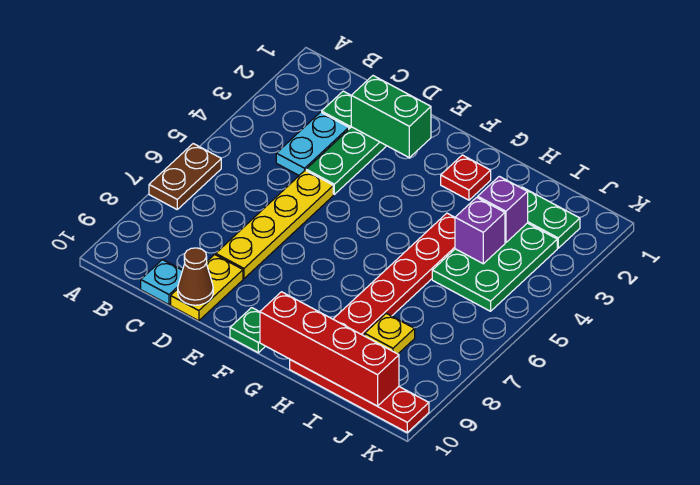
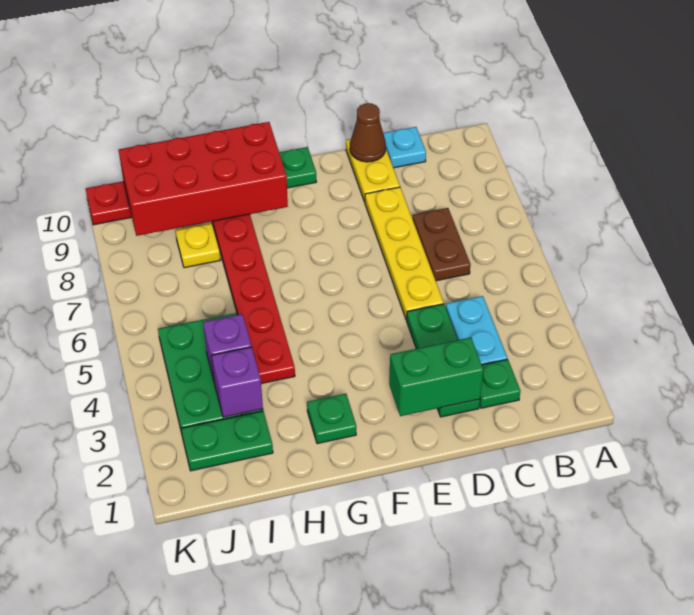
brown 1x2 plate [149,144,221,209] -> brown 1x2 plate moved to [413,208,471,281]
red 1x1 plate [441,155,491,200] -> green 1x1 plate [307,394,356,444]
red 1x4 brick [260,292,399,406] -> red 2x4 brick [119,122,288,236]

